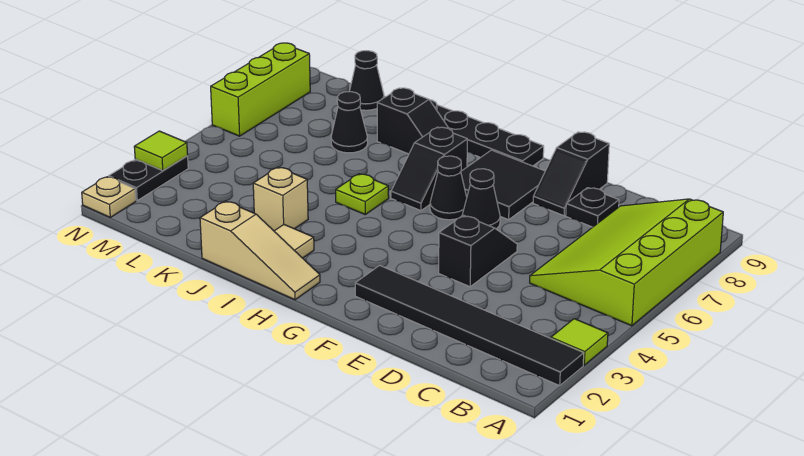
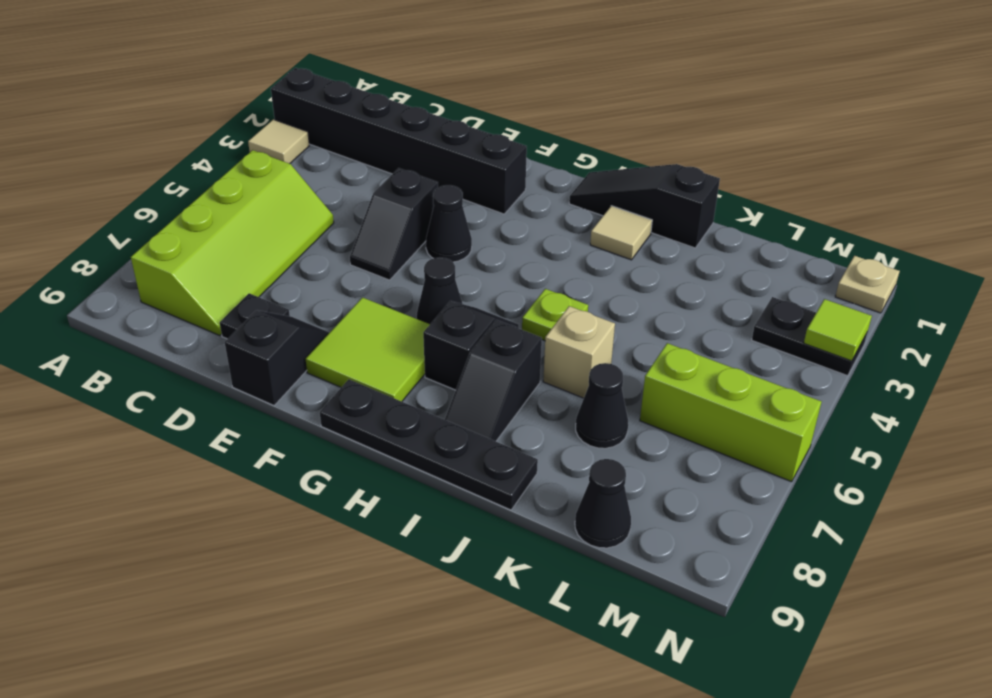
black 1x6 tile [355,265,584,386] -> black 1x6 brick [271,68,527,214]
lime 1x1 tile [551,319,608,365] -> tan 1x1 tile [248,119,309,164]
lime 3x4 slope [530,199,723,326] -> lime 2x4 slope [131,150,334,336]
black 1x1 cone [462,169,500,229] -> black 1x1 cone moved to [426,185,472,262]
black 2x2 tile [461,150,545,220] -> lime 2x2 tile [306,298,430,402]
tan 1x3 slope [200,201,320,300] -> black 1x3 slope [569,164,720,248]
black 1x2 slope [377,88,449,154] -> black 1x2 slope turned to [445,320,542,441]
tan 1x1 brick [253,167,308,231] -> tan 1x1 brick moved to [543,306,615,398]
black 1x2 plate [109,156,188,200] -> black 1x2 plate turned to [752,297,867,376]
lime 1x3 brick [211,43,310,136] -> lime 1x3 brick turned to [640,343,821,482]

